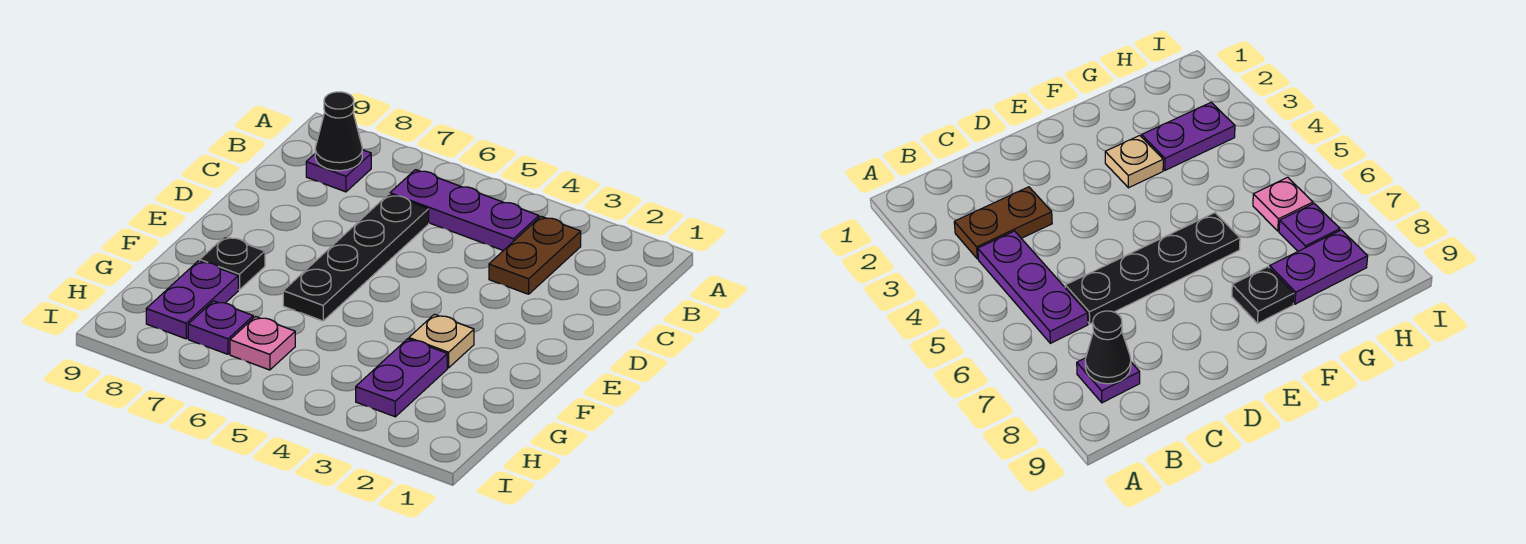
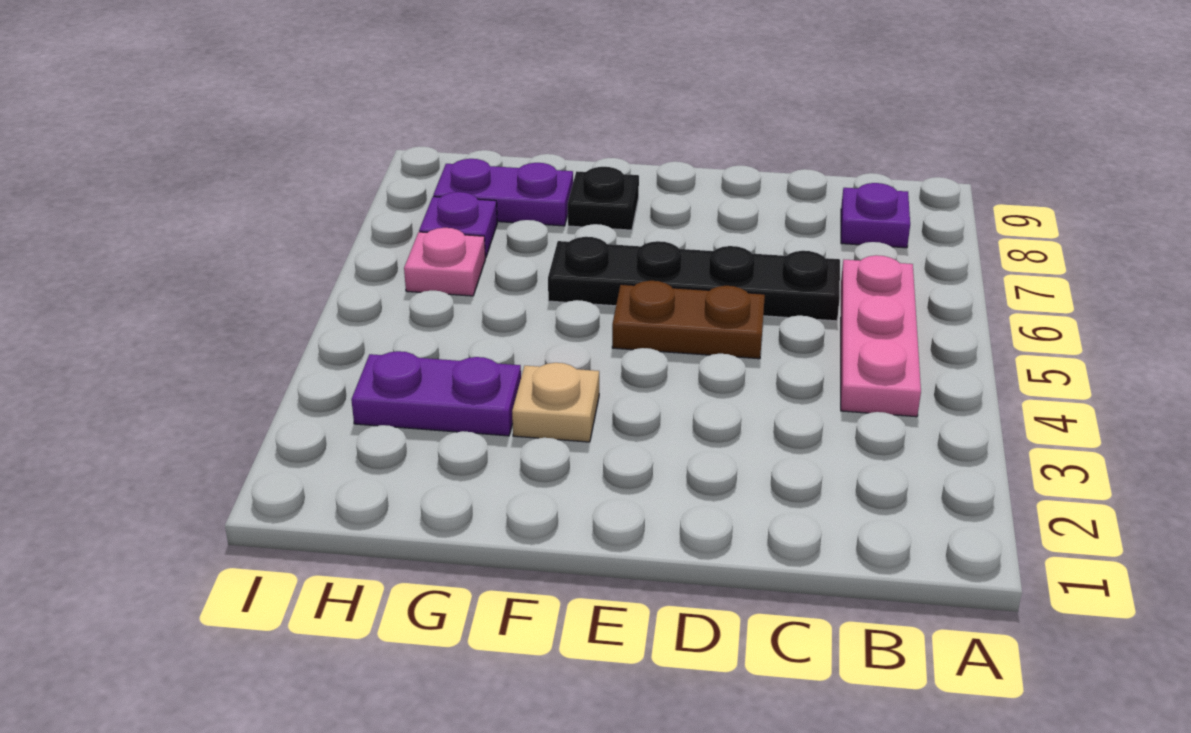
brown 1x2 plate [489,216,581,294] -> brown 1x2 plate moved to [612,281,765,359]
purple 1x3 plate [390,170,539,251] -> pink 1x3 plate [841,255,921,417]
black 1x1 cone [315,92,362,171] -> none

